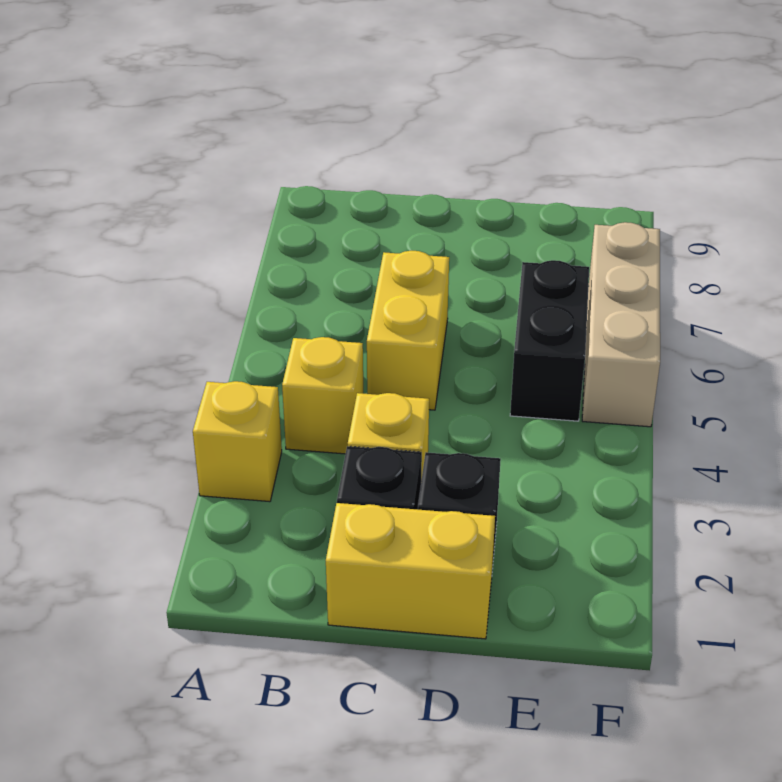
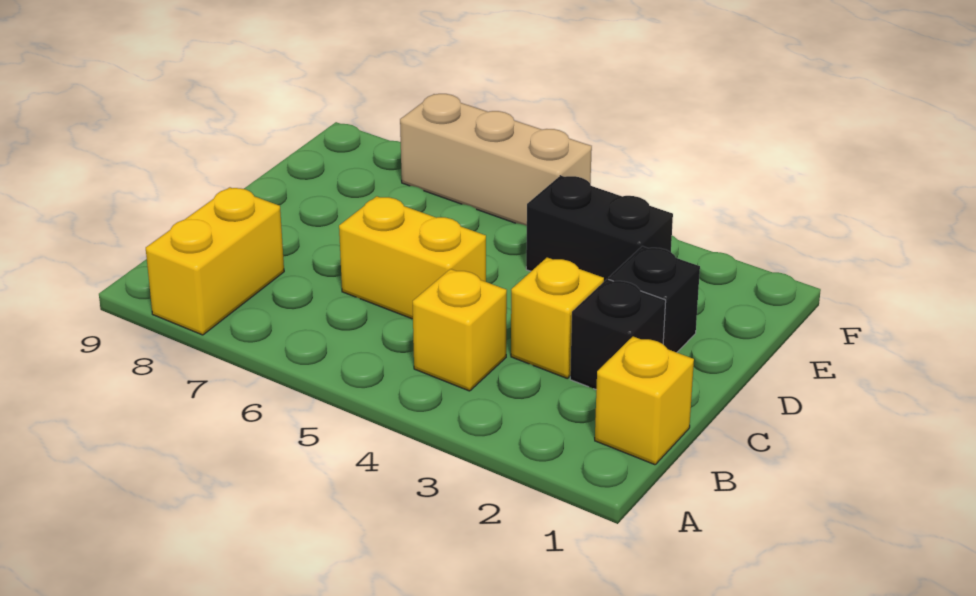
yellow 1x1 brick [193,381,282,502] -> yellow 1x1 brick moved to [595,337,694,465]
yellow 1x2 brick [326,503,495,639] -> yellow 1x2 brick moved to [146,187,284,335]
black 1x2 brick [510,260,589,421] -> black 1x2 brick moved to [526,176,673,281]

